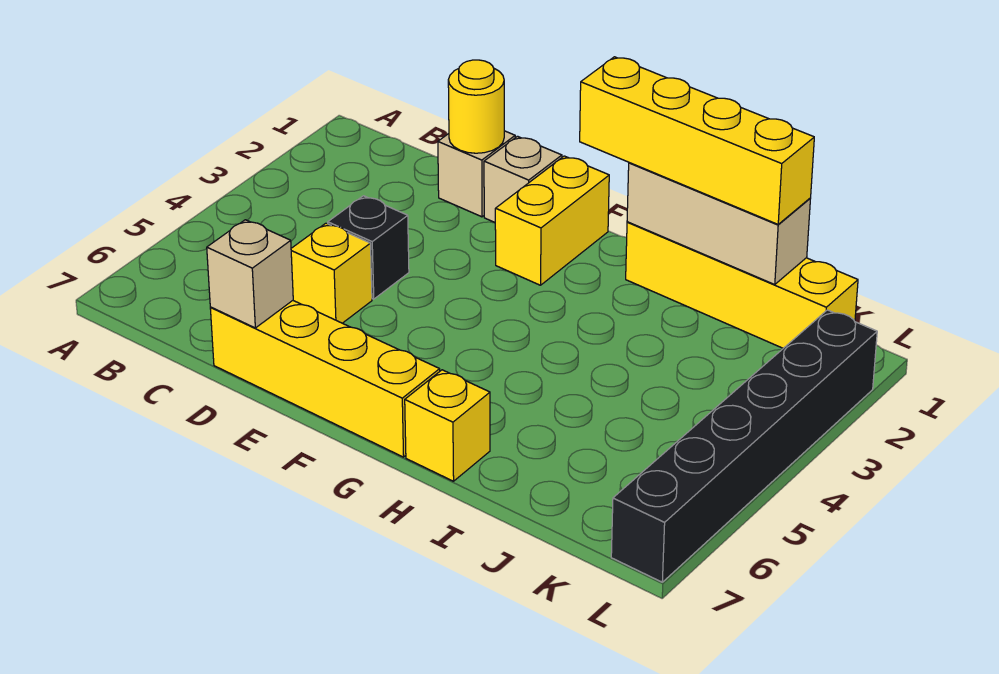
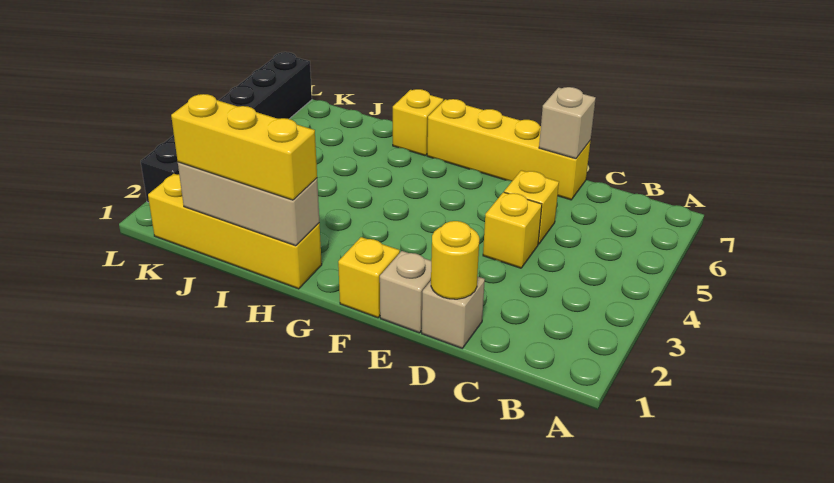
black 1x1 brick [328,196,409,299] -> yellow 1x1 brick [483,192,542,268]
yellow 1x2 brick [495,156,609,285] -> yellow 1x1 brick [338,237,400,318]
yellow 1x4 brick [580,57,814,224] -> yellow 1x3 brick [171,94,317,200]

